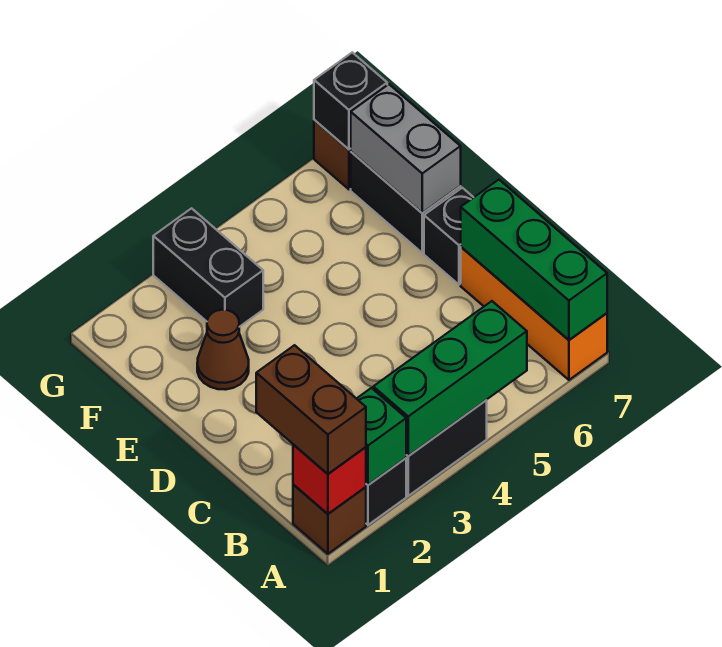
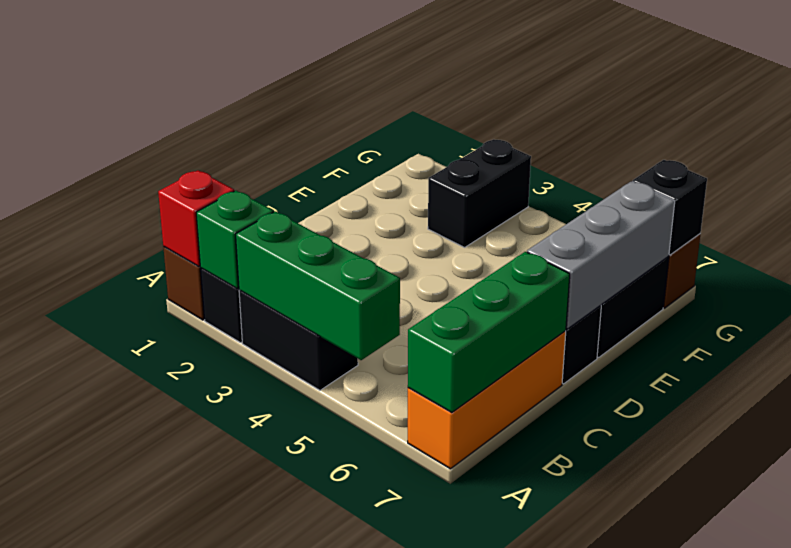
brown 1x2 brick [256,345,366,474] -> none
brown 1x1 cone [197,310,249,390] -> none
grey 1x2 brick [351,84,461,213] -> grey 1x3 brick [527,181,675,329]

